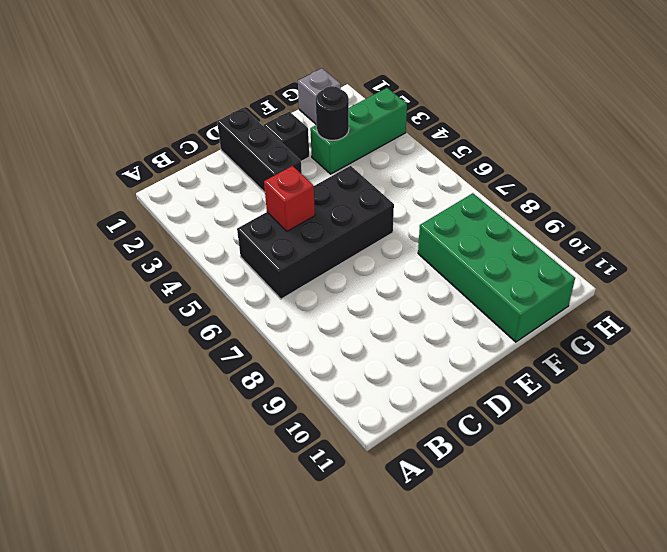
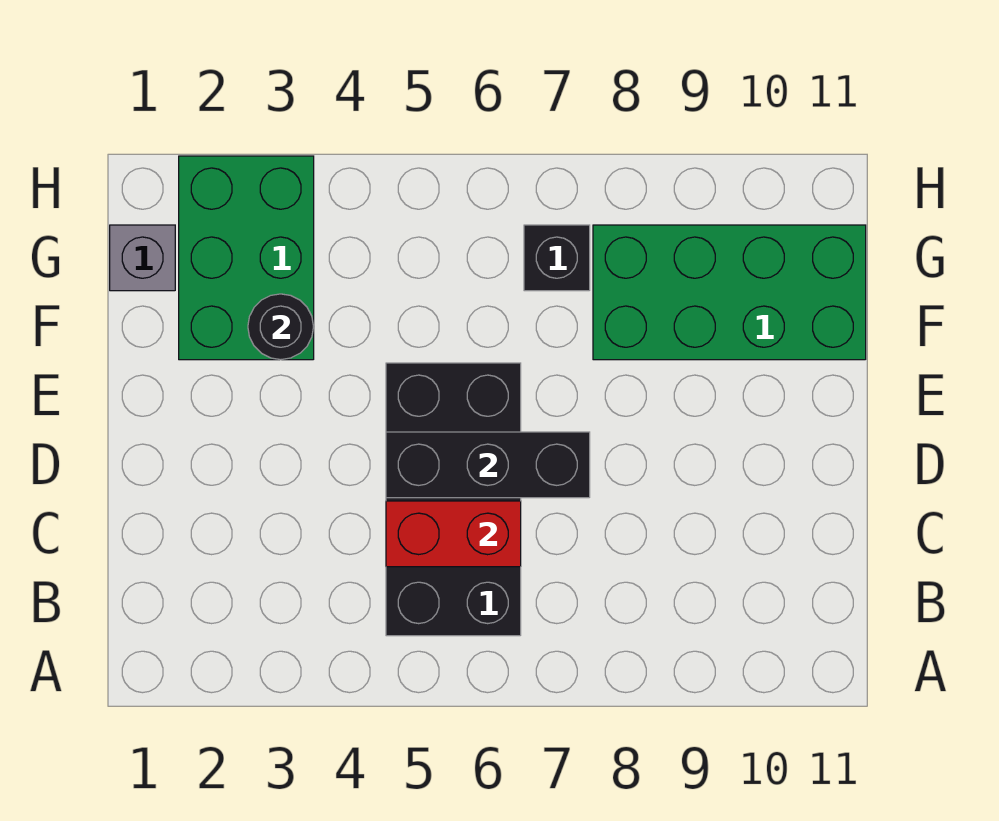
red 1x1 brick [264,166,315,231] -> red 1x2 brick [386,501,521,567]
black 1x3 brick [217,108,302,192] -> black 1x3 brick moved to [386,432,590,498]
black 1x1 brick [264,111,309,161] -> black 1x1 brick moved to [524,225,590,291]
green 1x3 brick [310,88,407,174] -> green 2x3 brick [179,156,314,360]

